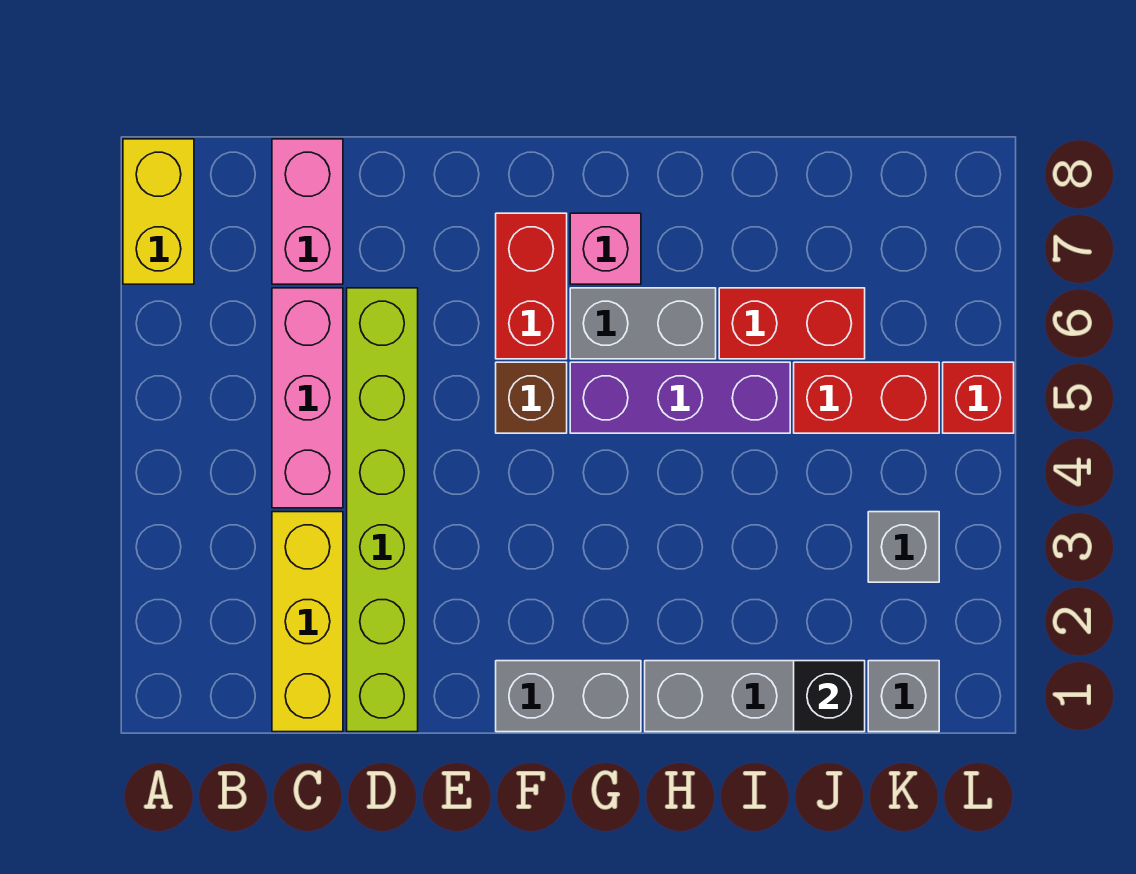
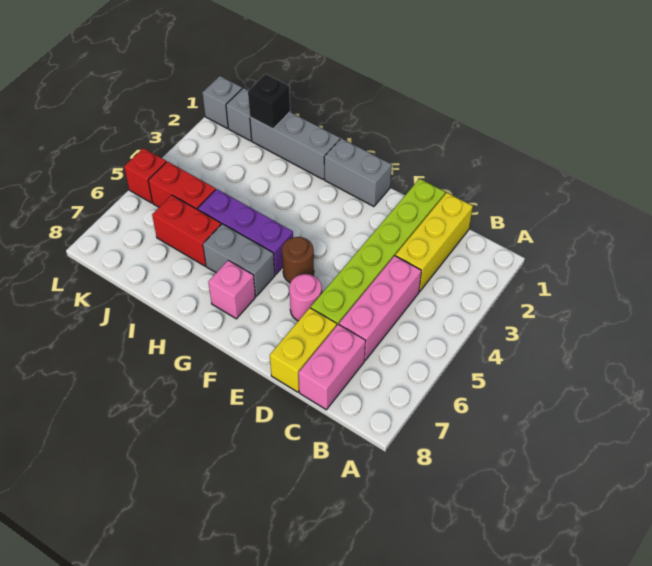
yellow 1x2 brick [123,139,194,284] -> yellow 1x2 brick moved to [270,308,337,392]
none -> pink 1x1 round brick [289,274,322,321]
brown 1x1 brick [496,362,567,433] -> brown 1x1 round brick [282,237,314,283]
red 1x2 brick [496,213,567,359] -> none
grey 1x1 brick [868,512,939,582] -> grey 1x1 brick moved to [202,76,242,128]

